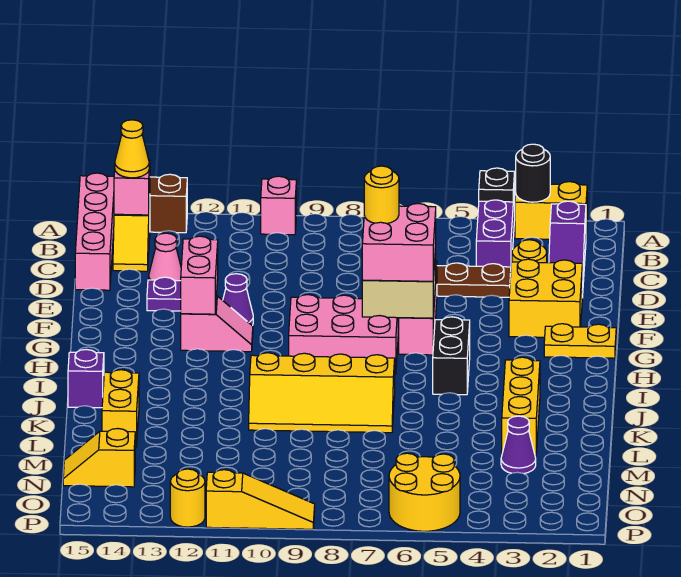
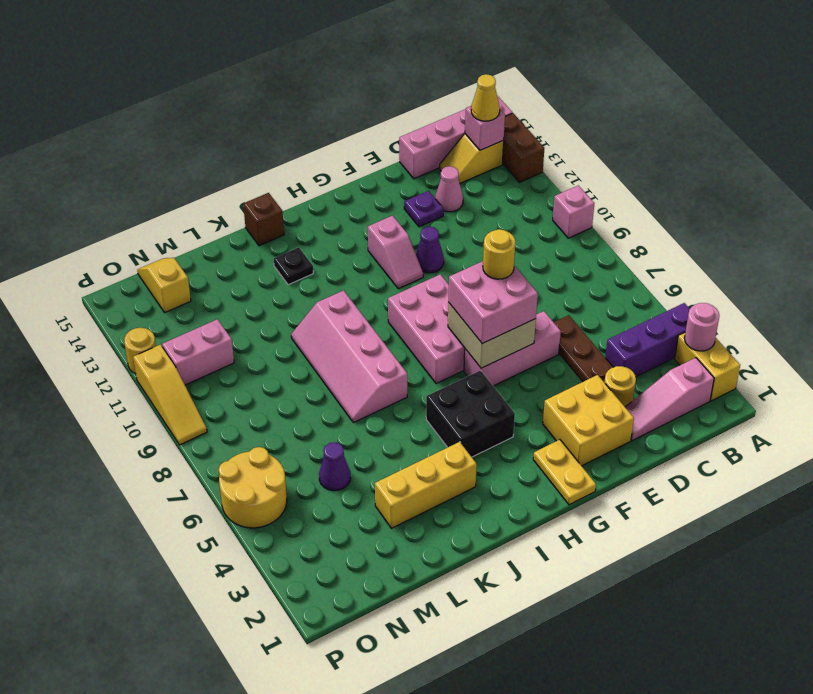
black 1x1 round brick [516,144,550,202] -> pink 1x1 round brick [684,303,719,351]
black 1x1 plate [479,168,515,202] -> black 1x1 plate moved to [274,247,313,285]
purple 1x3 slope [549,201,586,298] -> pink 1x3 slope [625,358,714,441]
pink 1x2 brick [181,236,218,314] -> pink 1x2 brick moved to [162,319,234,385]
black 1x2 brick [433,317,470,395] -> black 2x2 brick [426,370,515,457]
yellow 2x4 slope [249,353,395,433] -> pink 2x4 slope [291,291,407,423]
purple 1x1 brick [68,349,104,408] -> brown 1x1 brick [243,193,284,246]
yellow 1x2 brick [102,370,139,448] -> none
purple 1x1 cone [501,416,536,474] -> purple 1x1 cone moved to [319,442,351,491]

